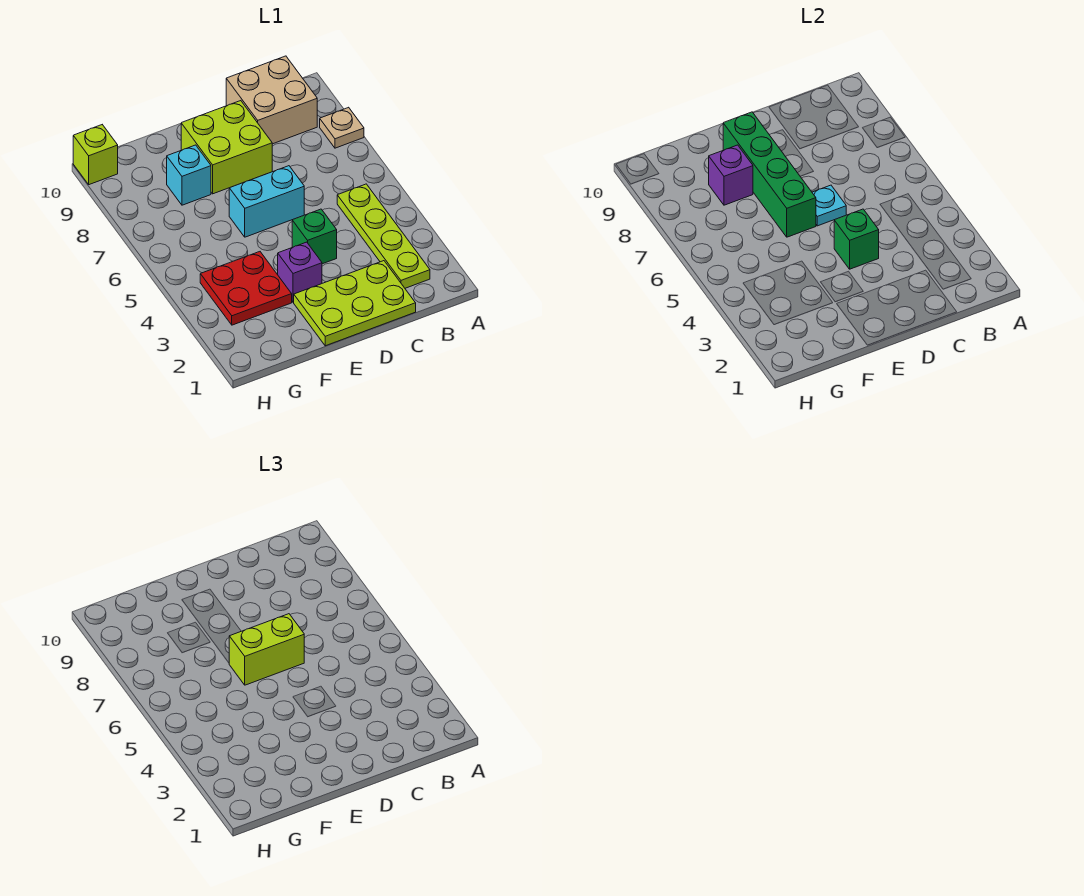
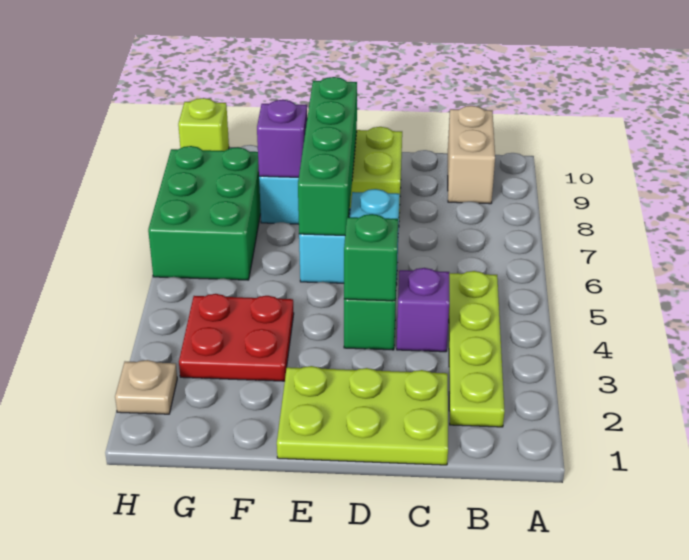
tan 1x1 plate [320,107,364,148] -> tan 1x1 plate moved to [115,360,177,414]
tan 2x2 brick [226,56,317,144] -> tan 1x2 brick [448,106,495,204]
lime 1x2 brick [229,614,304,685] -> none
purple 1x1 brick [278,242,322,302] -> purple 1x1 brick moved to [397,268,449,352]
none -> green 2x3 brick [148,146,261,280]

